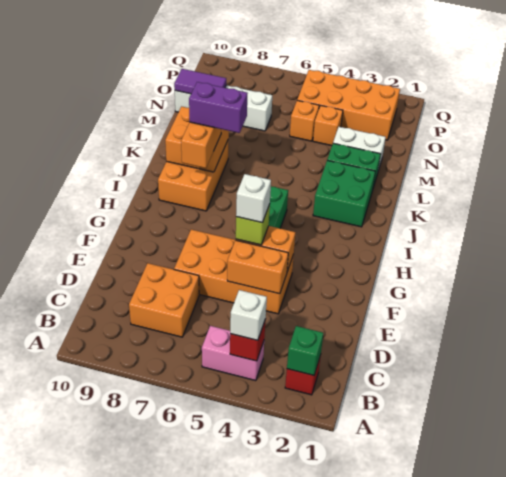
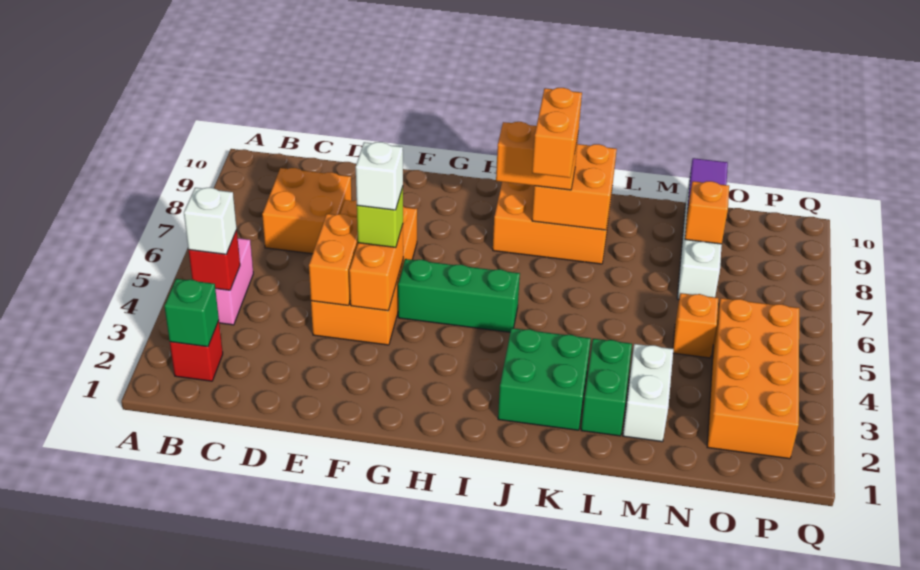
purple 1x2 brick [189,82,248,133] -> orange 1x2 brick [532,88,582,178]
orange 1x1 brick [313,106,343,146] -> orange 1x1 brick moved to [685,181,729,244]

